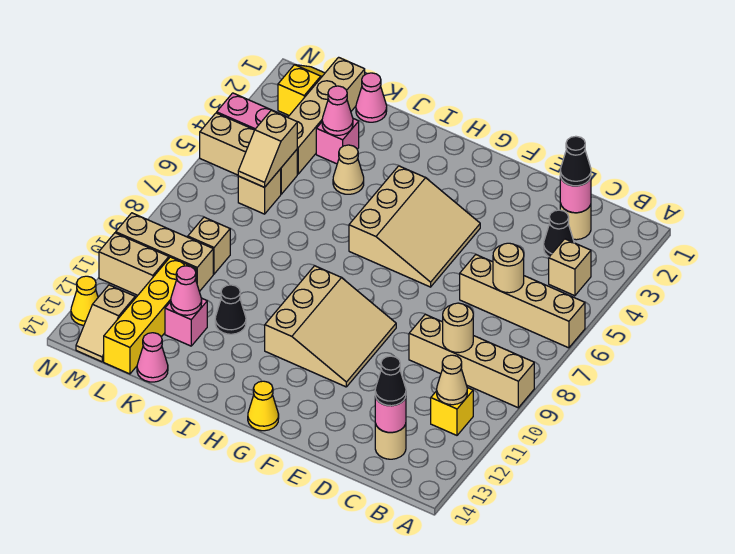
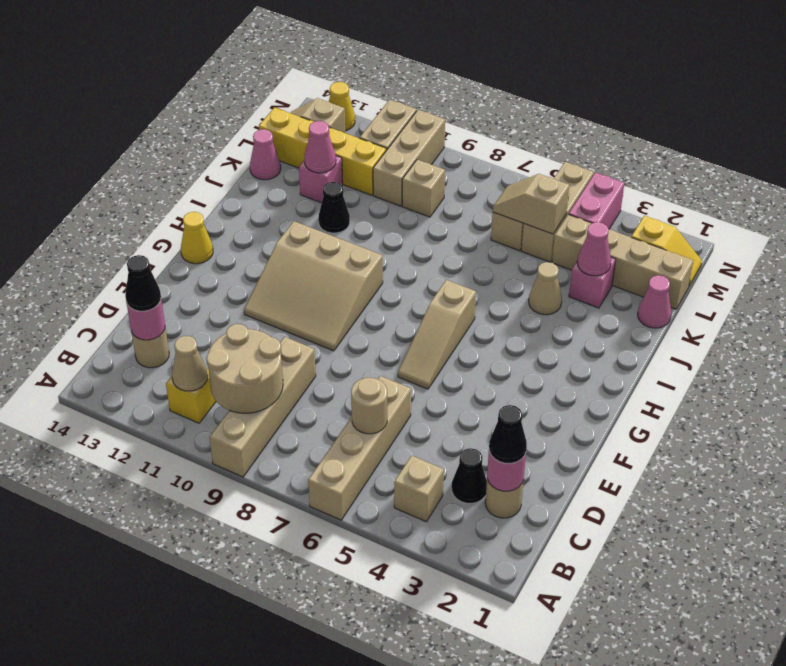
tan 1x1 round brick [443,303,473,353] -> tan 2x2 round brick [206,324,283,413]
tan 3x3 slope [349,166,480,287] -> tan 1x3 slope [398,280,476,389]

